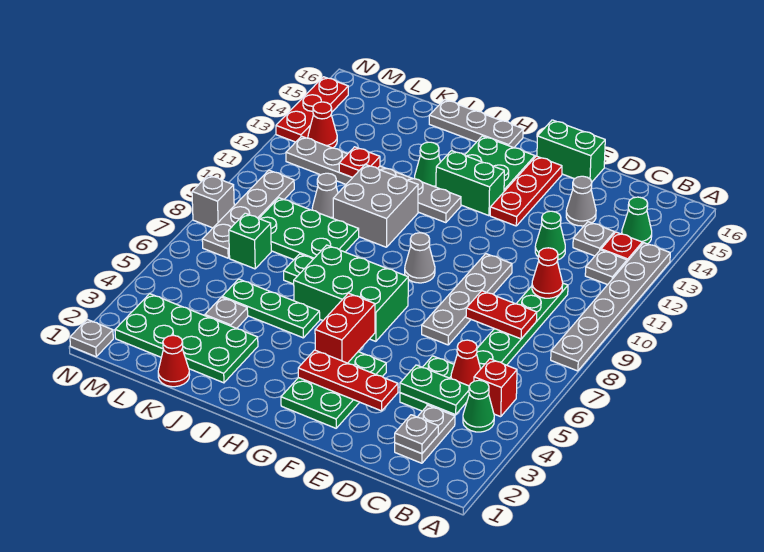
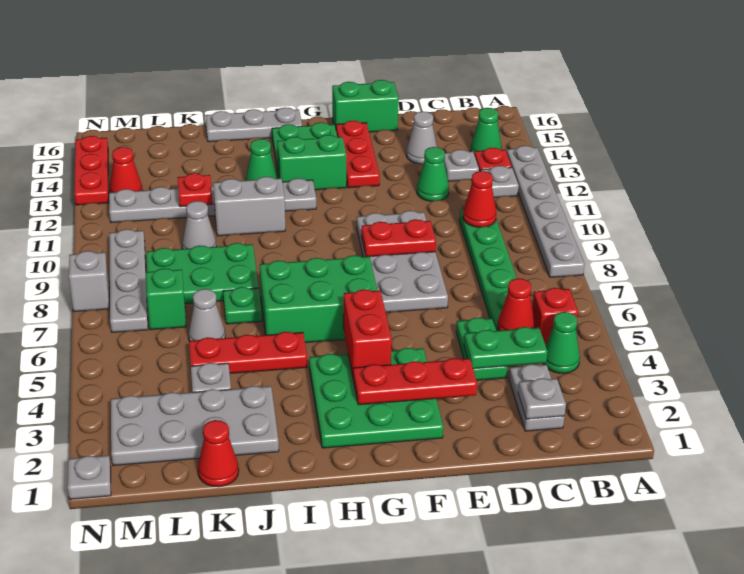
red 1x2 plate [466,291,537,339] -> red 1x2 plate moved to [361,219,436,257]
grey 1x4 plate [422,254,512,345] -> grey 2x4 plate [357,211,448,312]
green 2x3 plate [281,352,386,428] -> green 3x3 plate [309,348,443,448]
grey 1x1 cone [405,233,435,283] -> grey 1x1 cone moved to [188,289,225,341]
green 1x3 plate [222,279,320,338] -> red 1x3 plate [189,332,307,373]
grey 2x2 brick [333,164,418,247] -> grey 1x2 brick [213,177,285,236]
green 2x4 plate [115,294,258,383] -> grey 2x4 plate [111,386,279,466]

